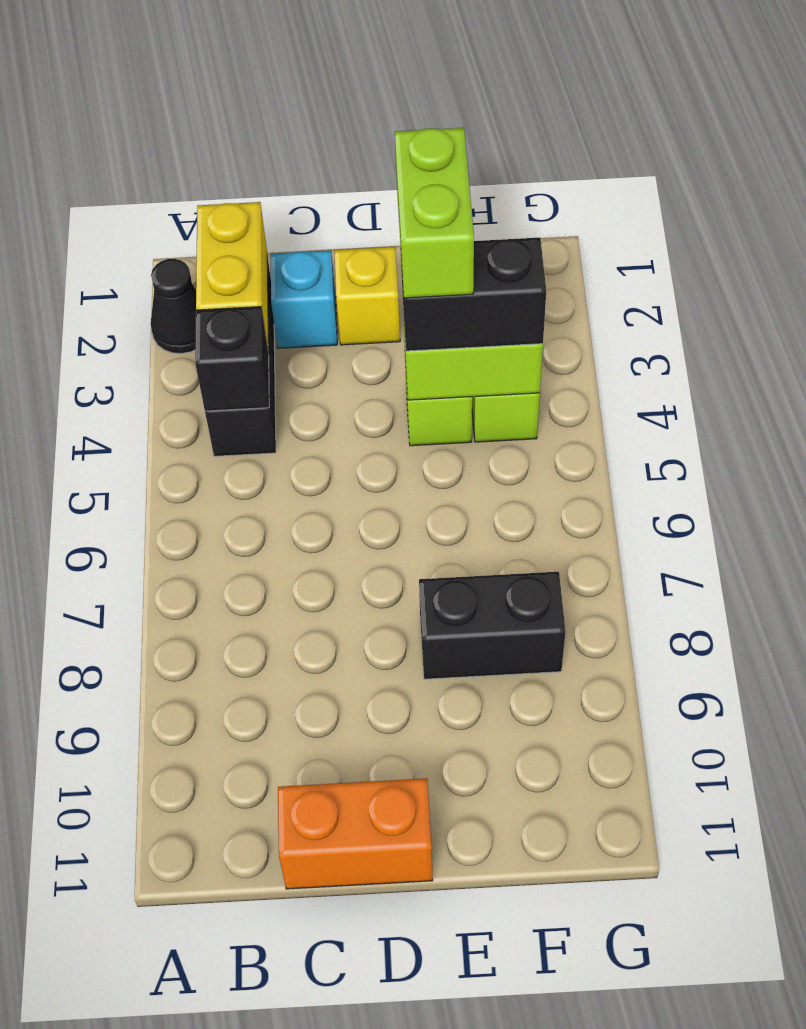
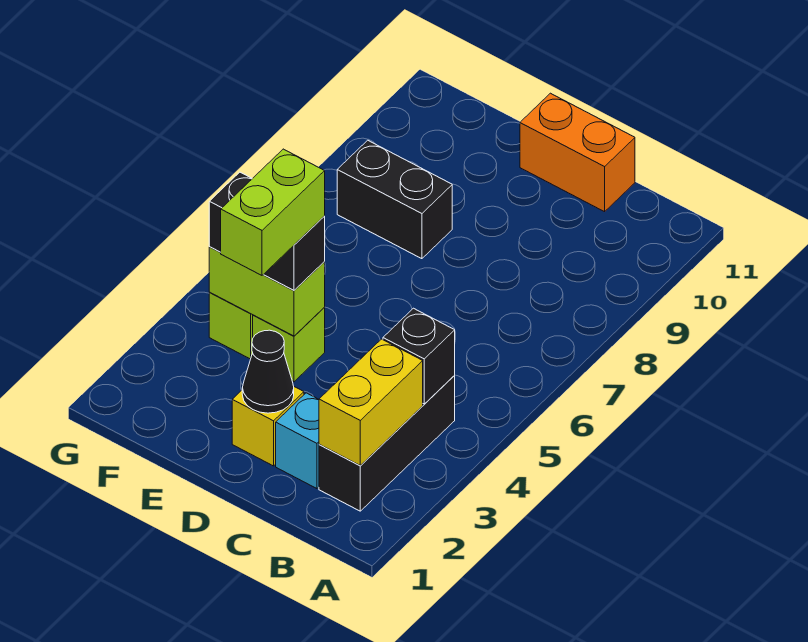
black 1x1 cone [151,259,196,354] -> black 1x1 cone moved to [242,330,294,413]

